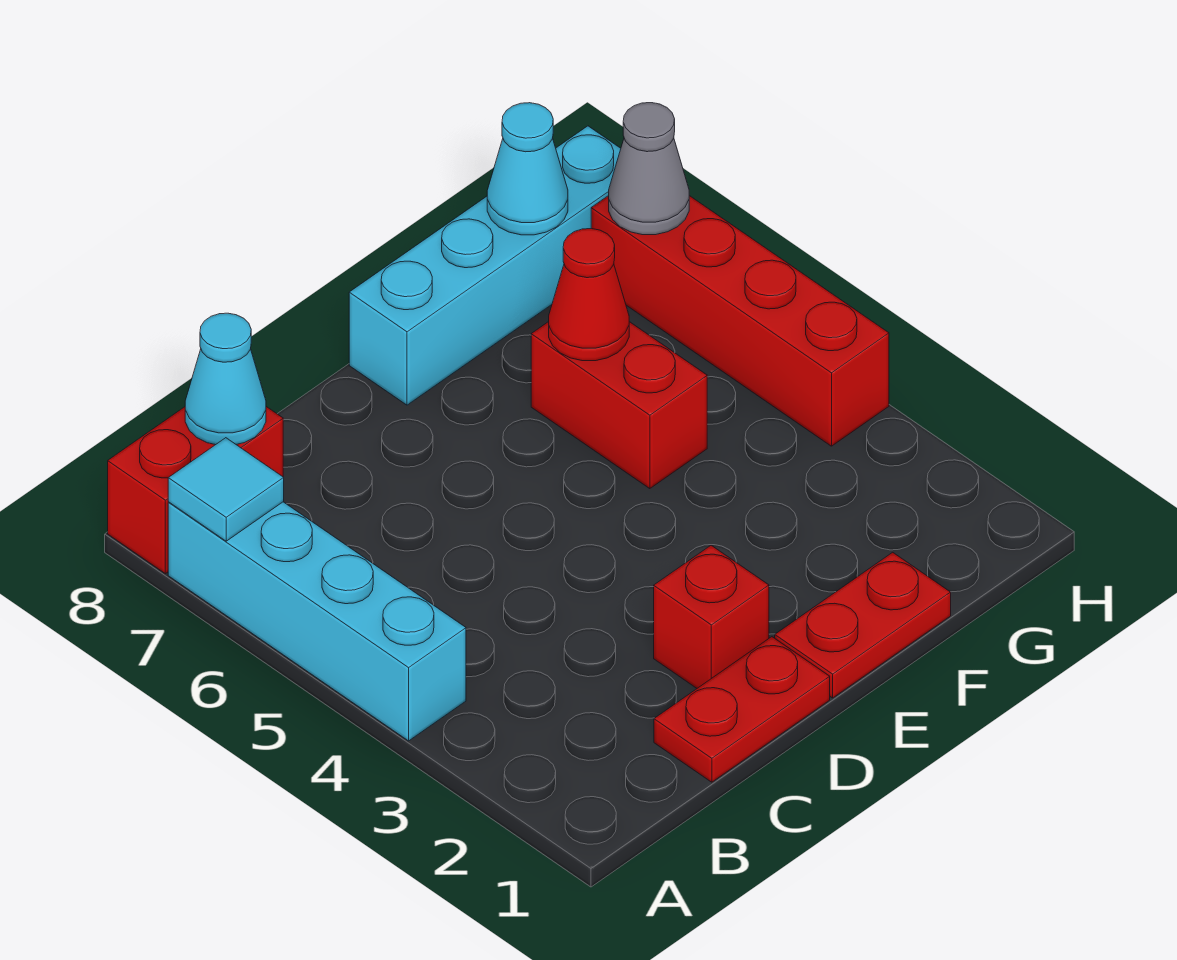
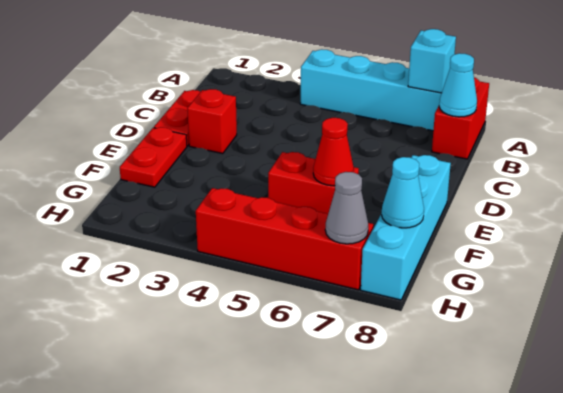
cyan 1x1 tile [168,438,284,541] -> cyan 1x1 brick [408,29,456,93]

